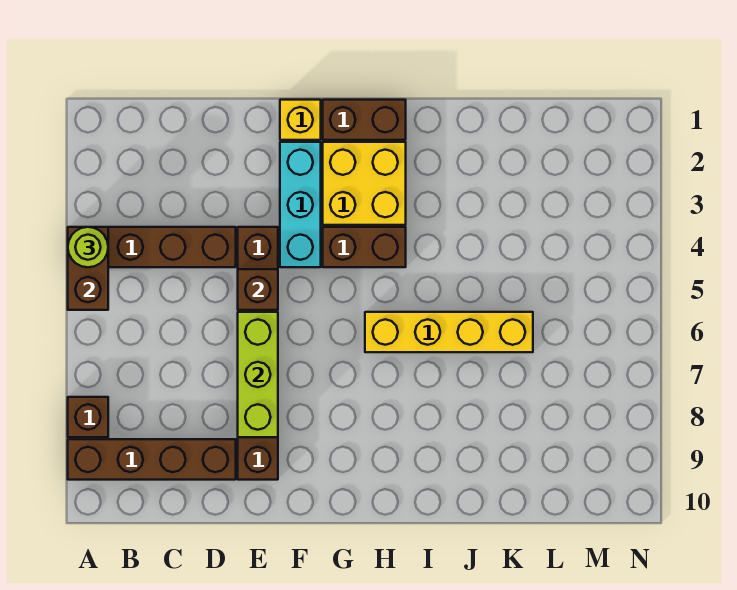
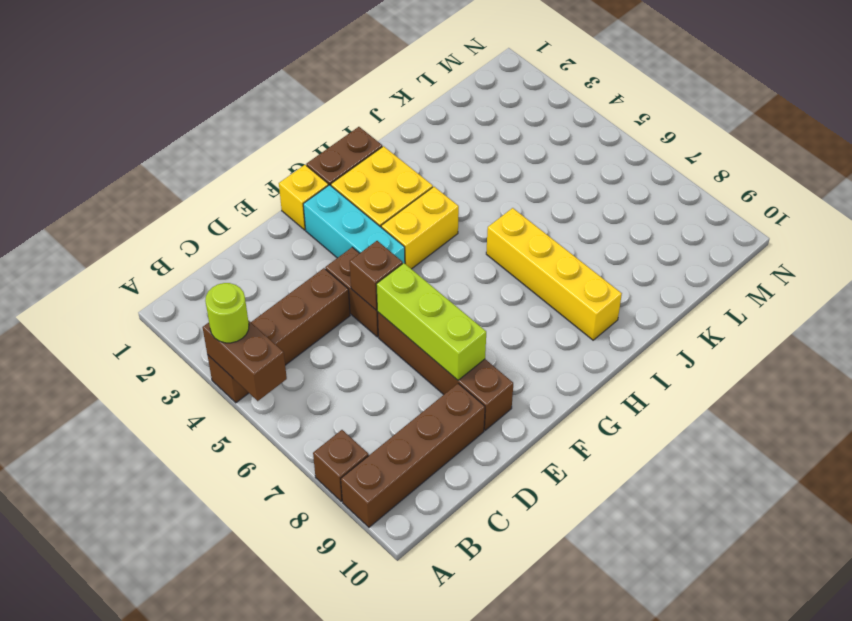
brown 1x2 brick [323,227,406,267] -> yellow 1x2 brick [381,187,459,269]
yellow 1x4 brick [365,312,533,352] -> yellow 1x4 brick turned to [486,208,622,340]

